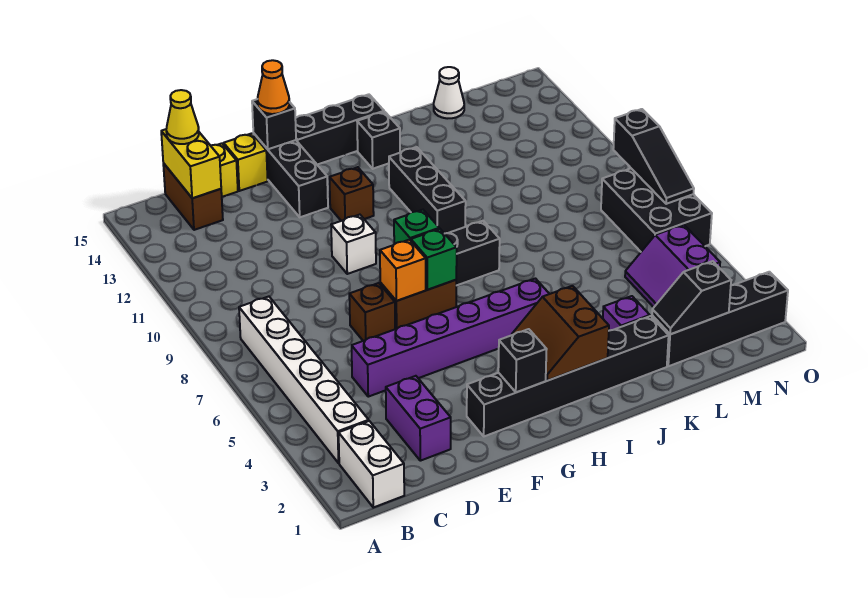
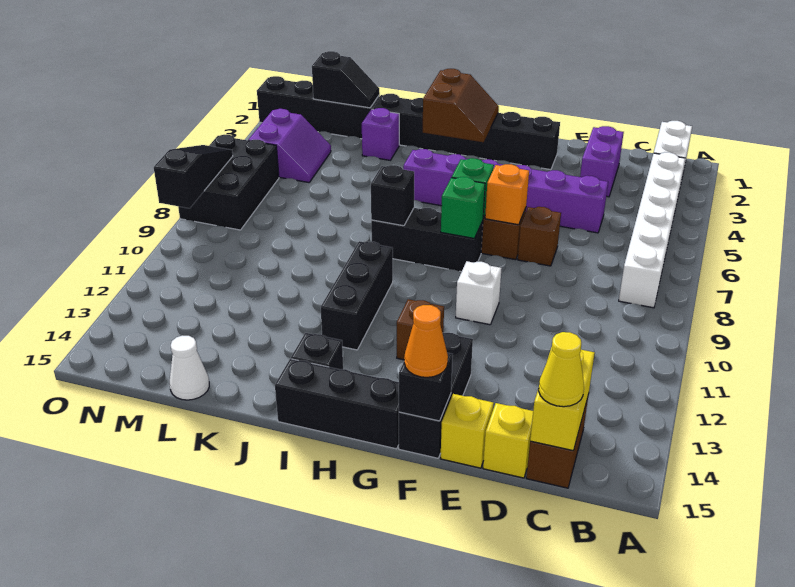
black 1x1 brick [498,329,547,392] -> black 1x1 brick moved to [371,165,414,226]

